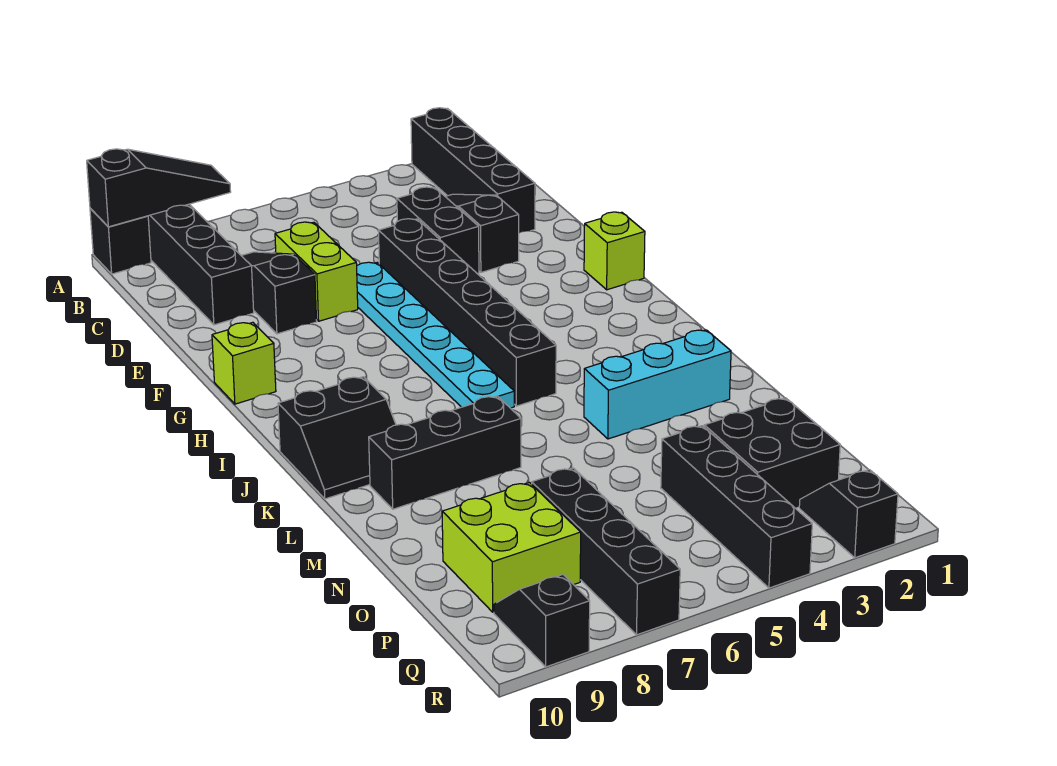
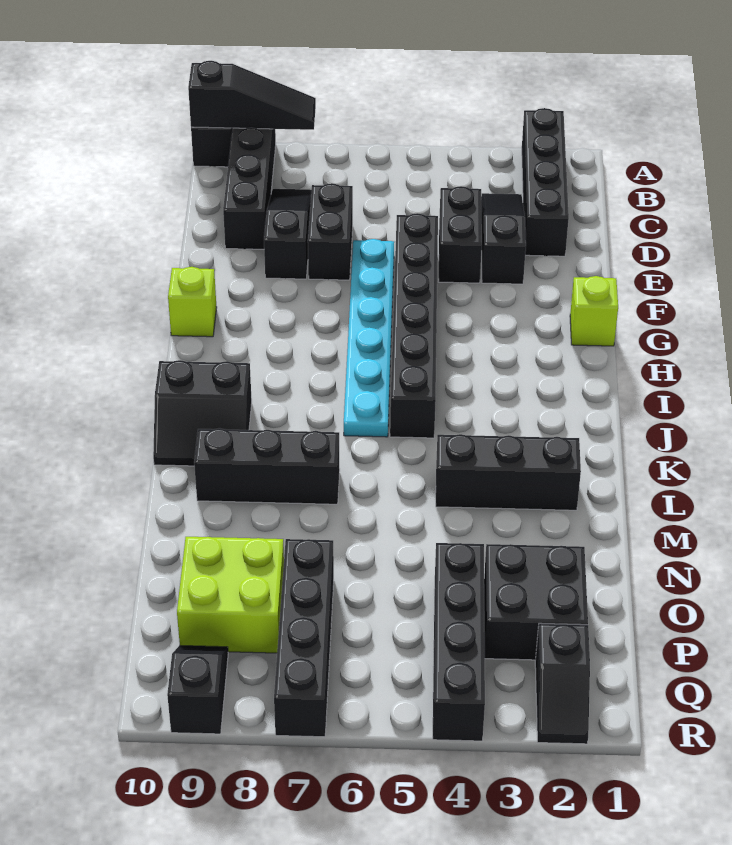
lime 1x2 brick [275,222,358,321] -> black 1x2 brick [308,183,353,280]
cyan 1x3 brick [584,330,731,439] -> black 1x3 brick [436,434,581,510]
black 1x2 slope [799,470,898,558] -> black 1x2 slope turned to [535,623,590,744]

